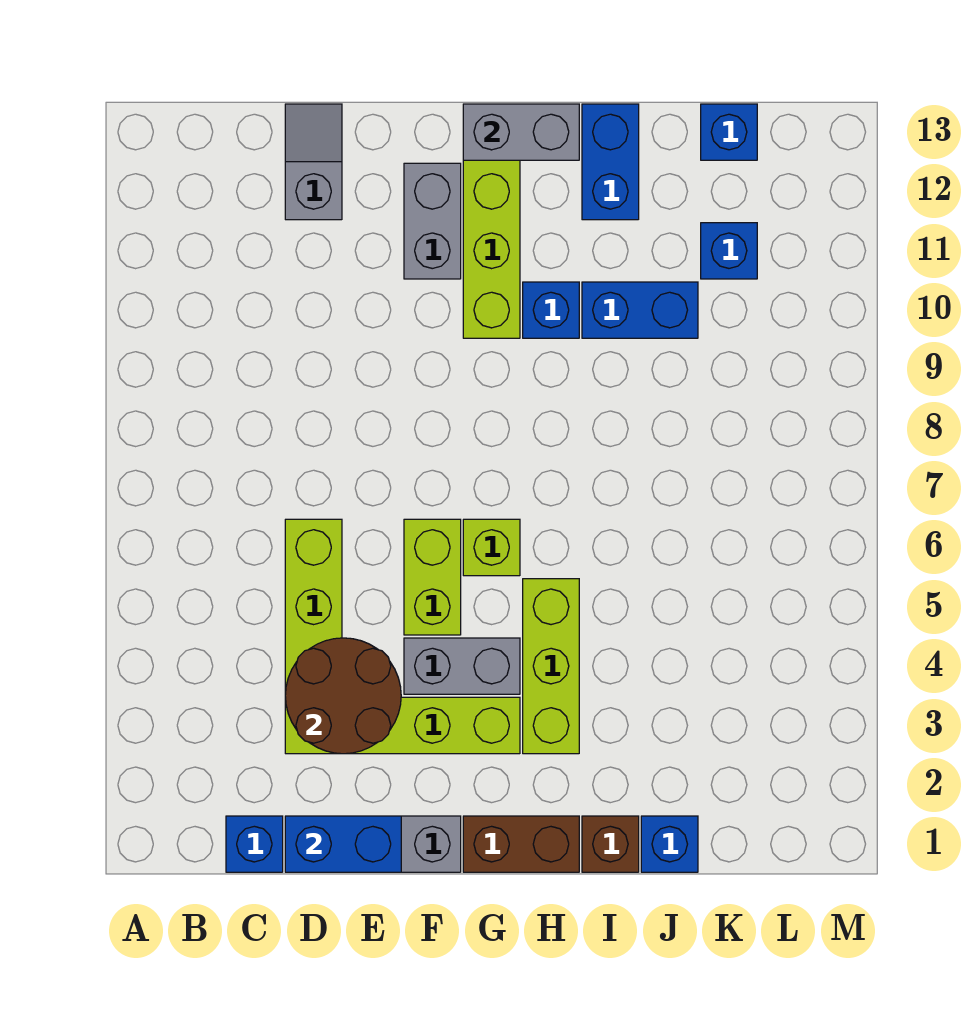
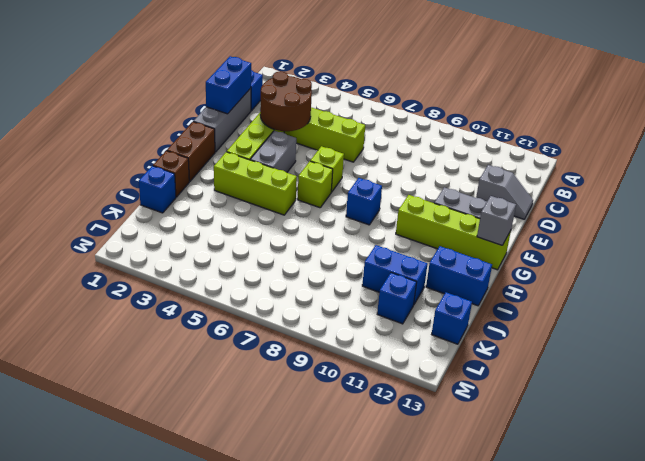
lime 1x2 brick [404,519,461,635] -> lime 1x1 brick [310,146,344,192]
grey 1x2 brick [463,104,579,160] -> grey 1x1 brick [477,196,516,245]
blue 1x1 brick [523,282,579,338] -> blue 1x1 brick moved to [346,178,382,225]
blue 1x2 brick [582,282,698,338] -> blue 1x2 brick turned to [362,245,428,304]

